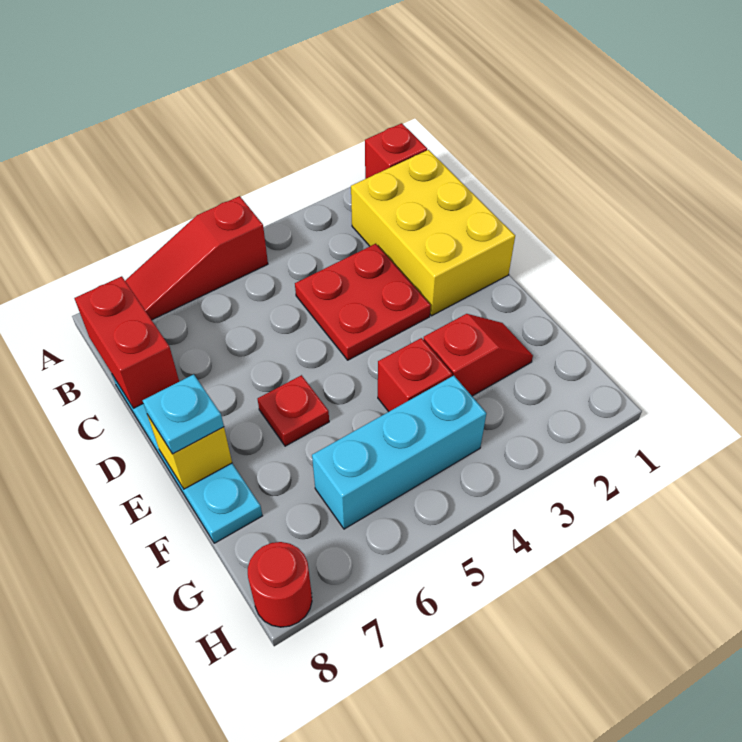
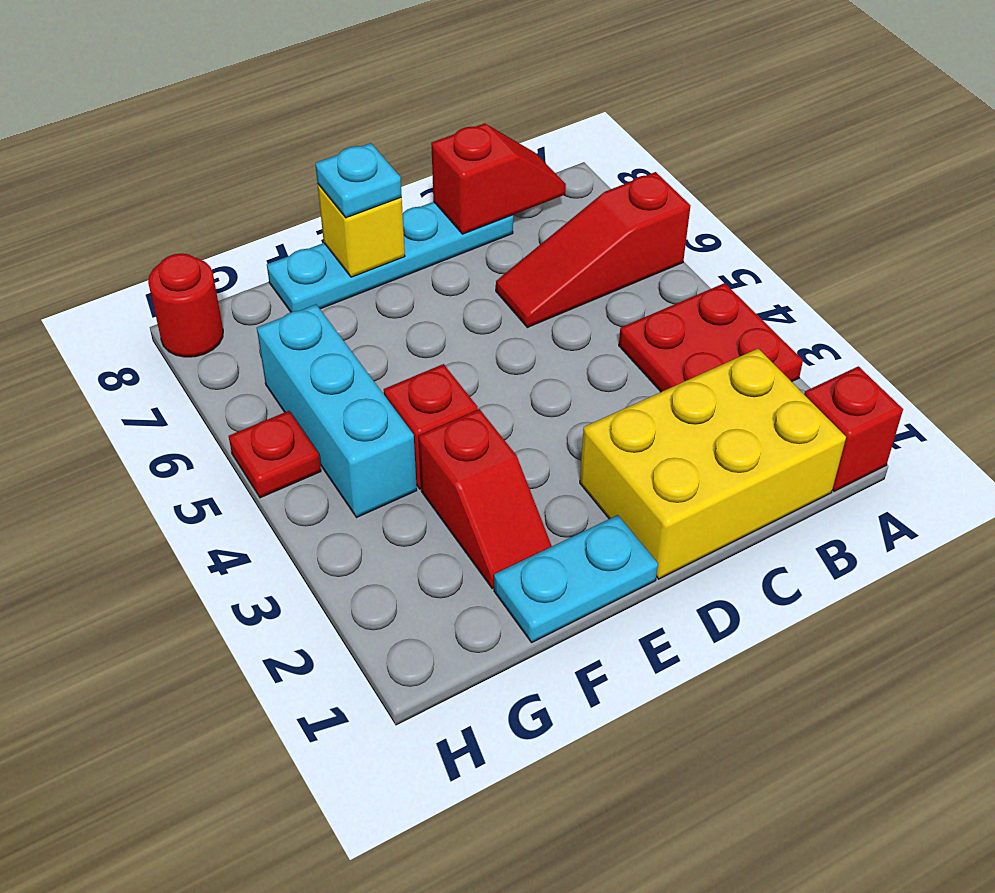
red 1x3 slope [125,196,268,320] -> red 1x3 slope turned to [496,172,691,327]
red 1x2 brick [74,276,179,408] -> red 1x2 slope [431,123,566,234]
red 2x2 plate [295,244,431,360] -> red 2x2 plate moved to [619,283,803,392]
none -> cyan 1x2 plate [494,515,658,642]
red 1x1 plate [258,375,329,446] -> red 1x1 plate moved to [229,411,321,498]

